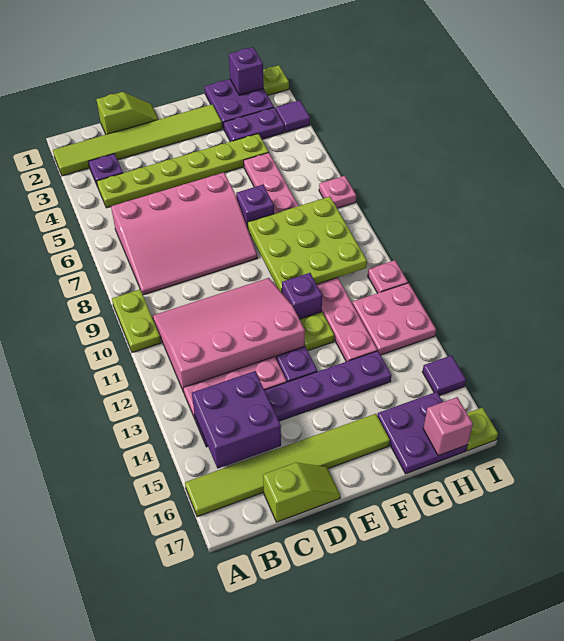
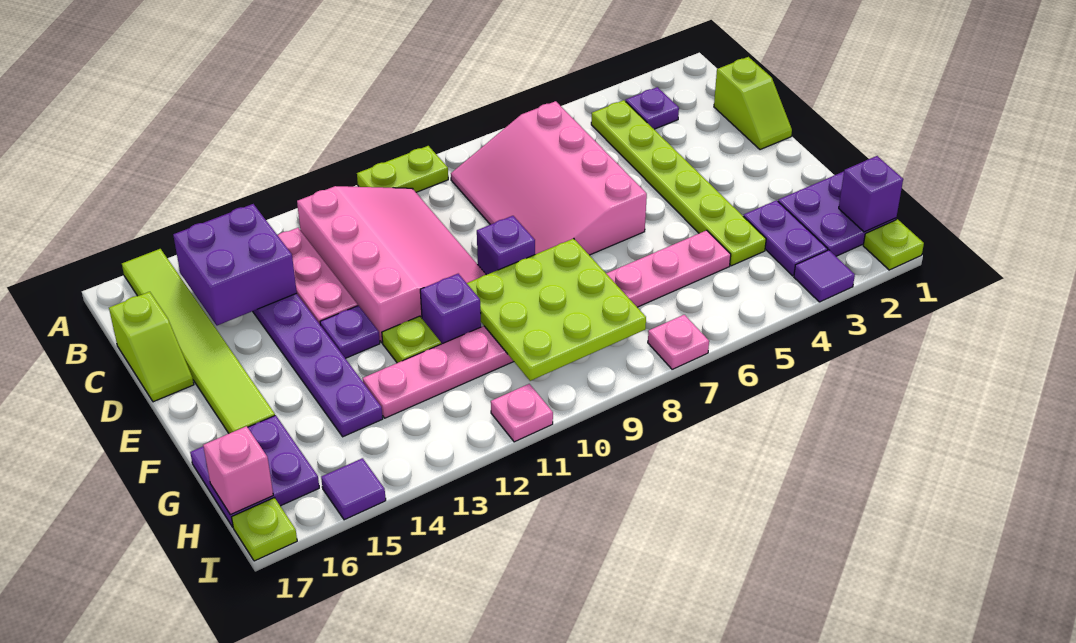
lime 1x6 tile [53,104,222,176] -> none
purple 1x1 brick [236,185,274,228] -> purple 1x1 brick moved to [477,216,535,275]
pink 2x2 plate [353,283,436,355] -> none

